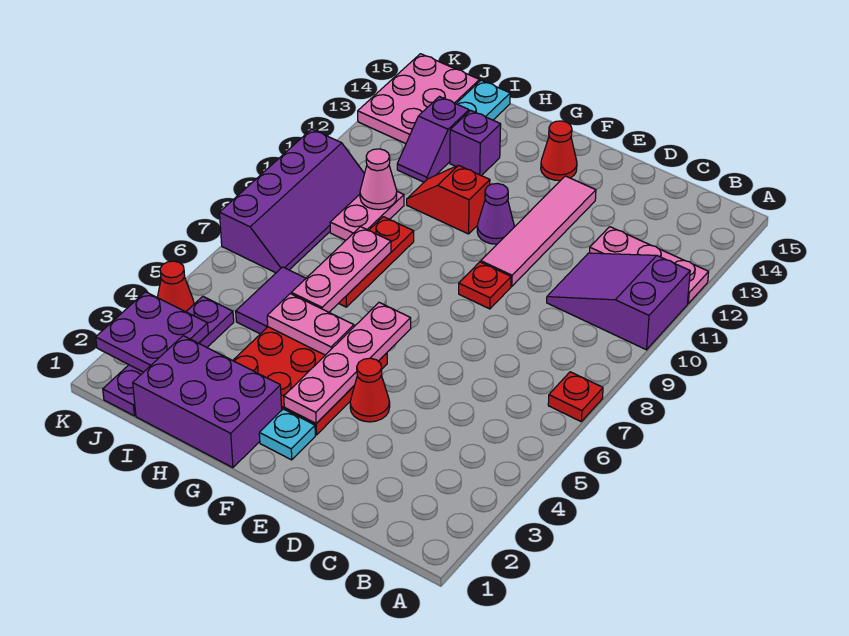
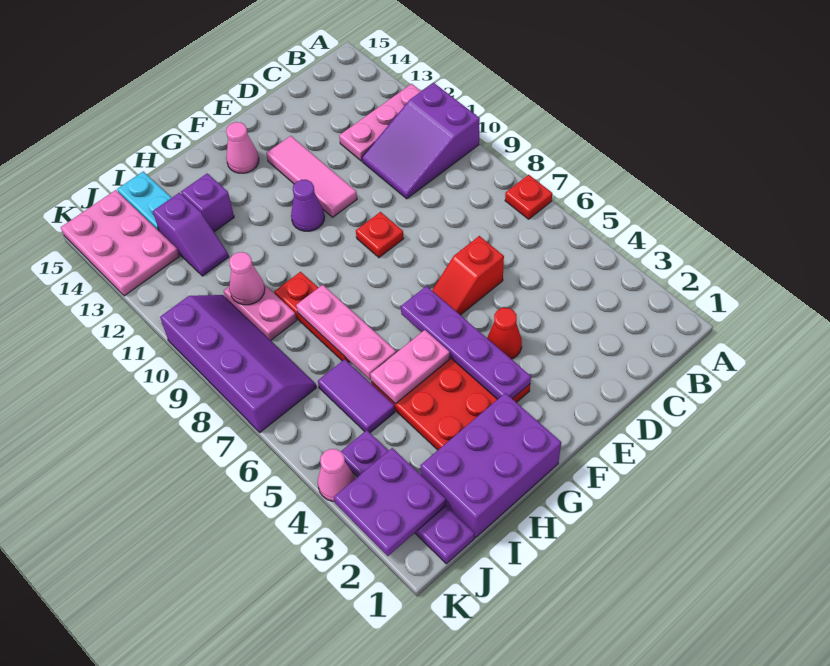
pink 1x4 tile [481,176,596,286] -> pink 1x3 tile [266,136,357,217]
cyan 1x1 plate [259,409,315,460] -> none
pink 1x4 plate [284,303,411,423] -> purple 1x4 plate [401,286,531,399]
red 1x1 cone [541,121,577,181] -> pink 1x1 cone [226,122,259,173]
red 1x2 slope [407,165,490,234] -> red 1x2 slope moved to [432,236,504,315]
red 1x1 cone [157,261,194,312] -> pink 1x1 cone [318,449,355,502]

